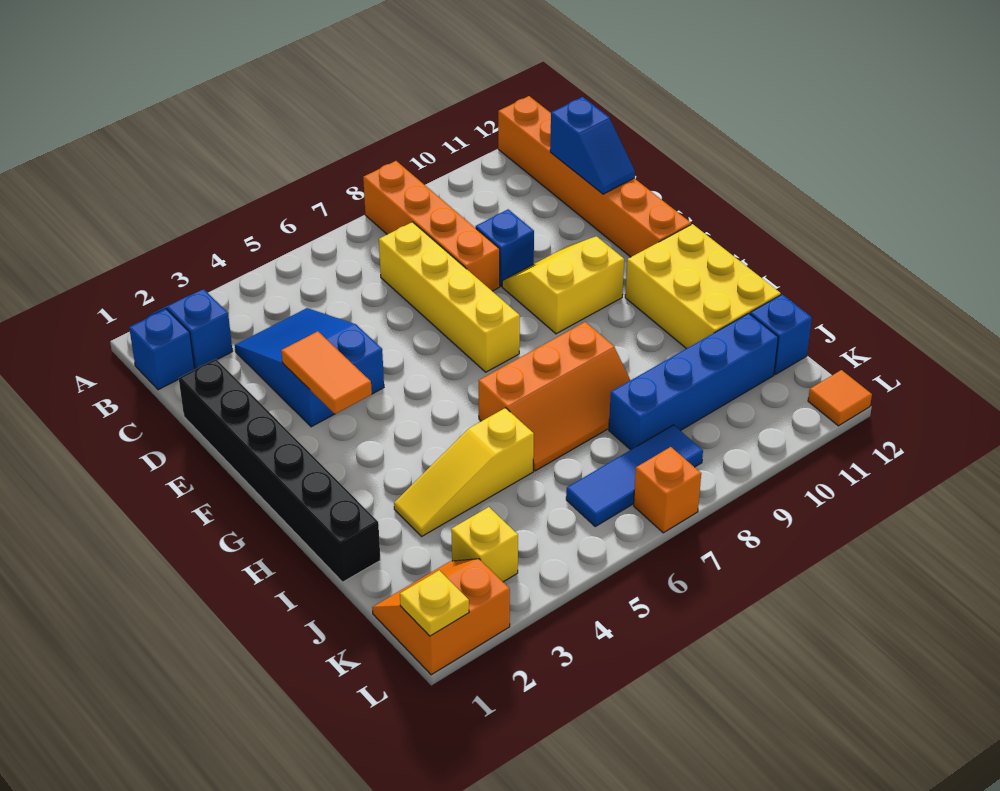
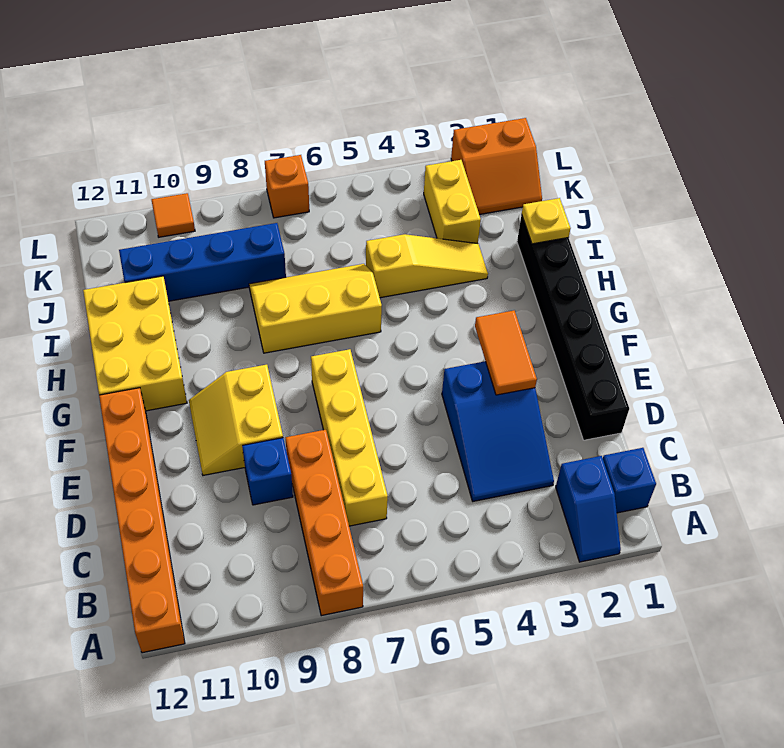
blue 1x2 slope [550,97,635,194] -> none
yellow 2x2 slope [502,236,624,334] -> yellow 2x2 slope turned to [189,365,283,475]
orange 2x3 slope [478,322,630,471] -> yellow 2x3 slope [249,264,382,353]
blue 1x1 brick [750,294,812,374] -> none
yellow 1x1 brick [451,507,518,582] -> yellow 1x2 brick [424,160,481,244]
blue 1x3 tile [566,425,703,526] -> none
yellow 1x1 plate [400,570,469,636] -> yellow 1x1 plate moved to [522,198,571,244]
orange 1x1 tile [808,370,872,426] -> orange 1x1 tile moved to [152,193,195,237]

